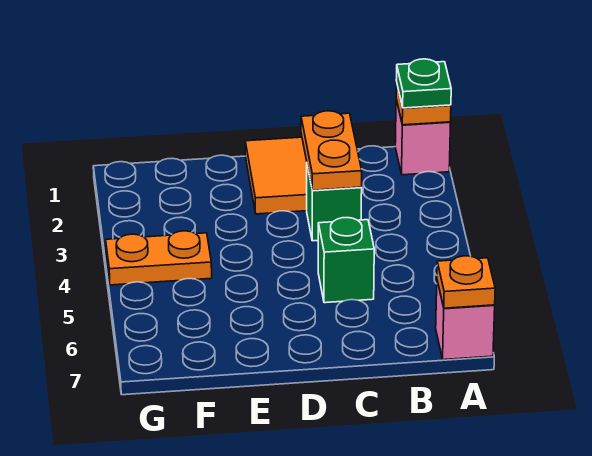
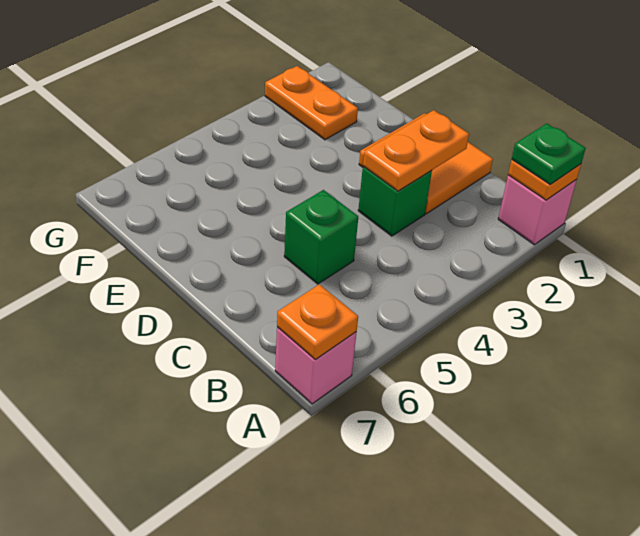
orange 1x2 plate [106,231,212,285] -> orange 1x2 plate moved to [265,66,358,140]

